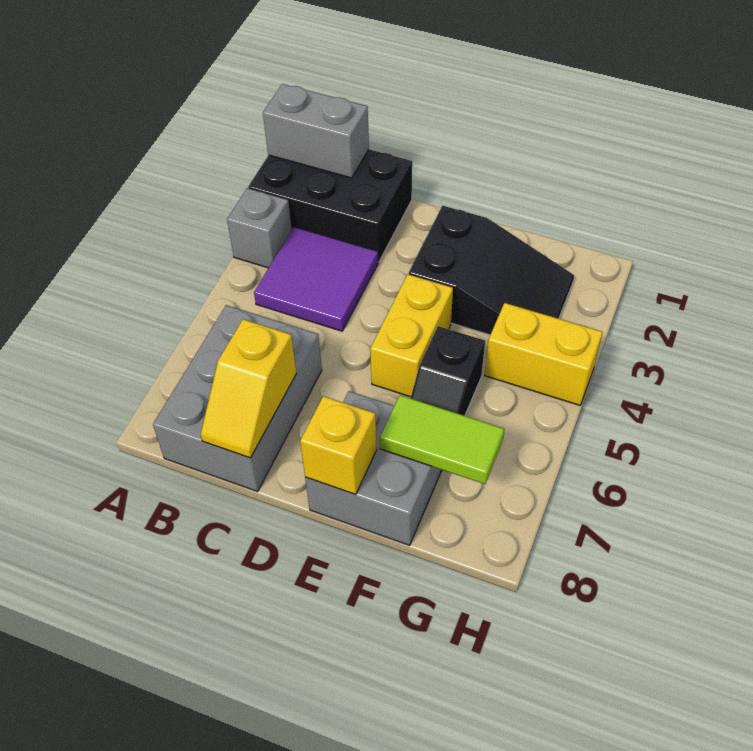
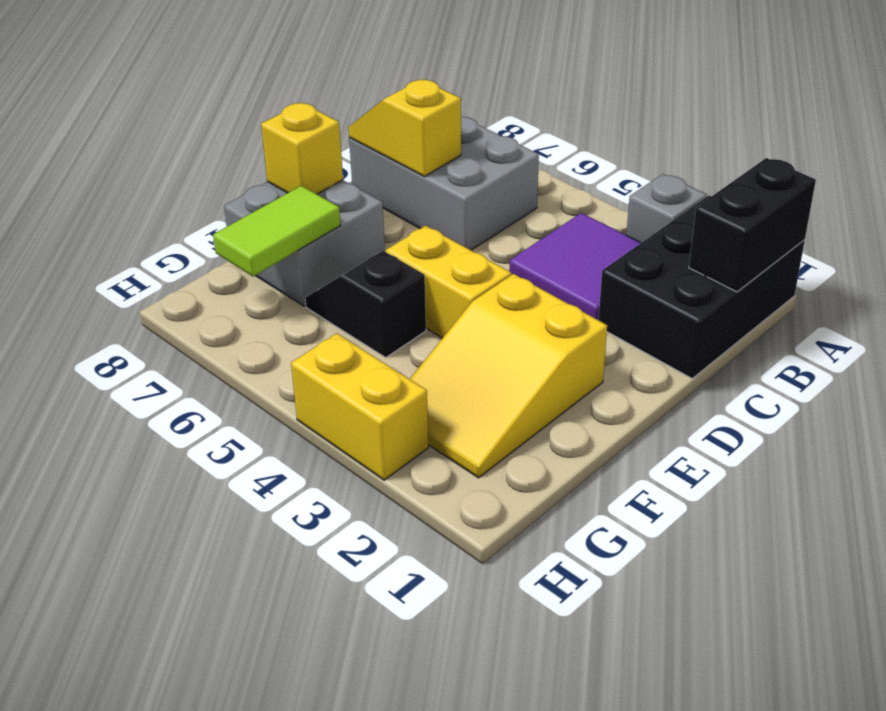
grey 1x2 brick [263,84,369,178] -> black 1x2 brick [689,158,816,292]
black 2x3 slope [409,206,574,335] -> yellow 2x3 slope [410,274,607,478]
yellow 1x2 brick [485,303,603,405] -> yellow 1x2 brick turned to [291,333,428,480]

